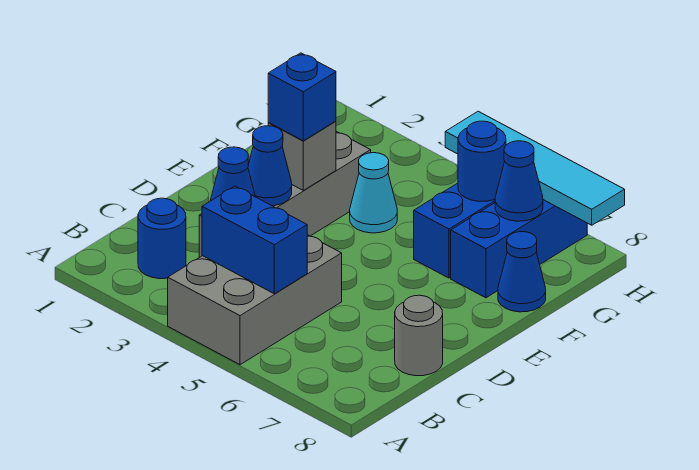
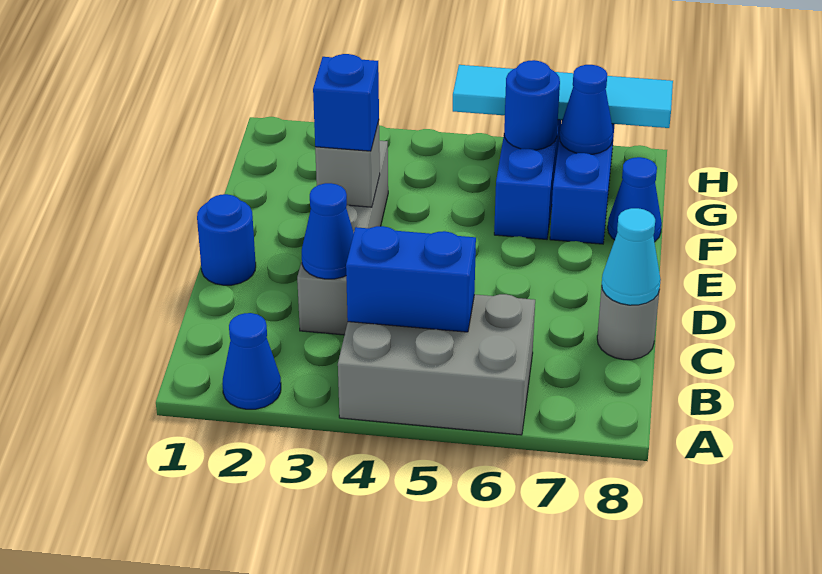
grey 2x3 brick [168,235,342,365] -> grey 2x3 brick turned to [338,294,535,435]
blue 1x1 round brick [138,198,186,279] -> blue 1x1 round brick moved to [197,194,256,285]
blue 1x1 cone [248,126,292,206] -> blue 1x1 cone moved to [222,313,281,409]
cyan 1x1 cone [350,153,397,233] -> cyan 1x1 cone moved to [602,208,661,305]

